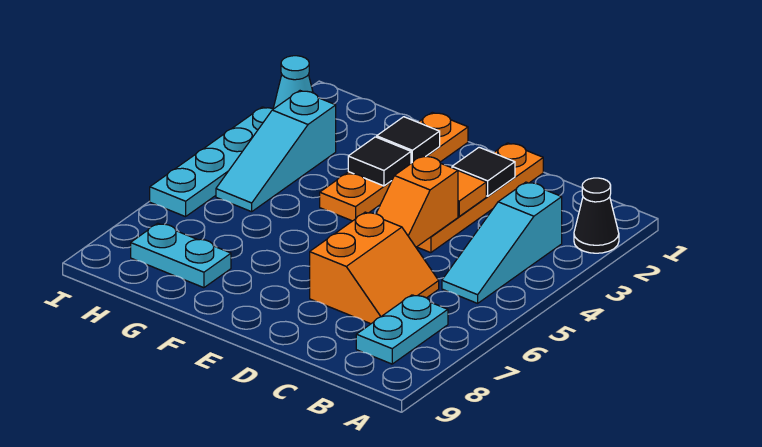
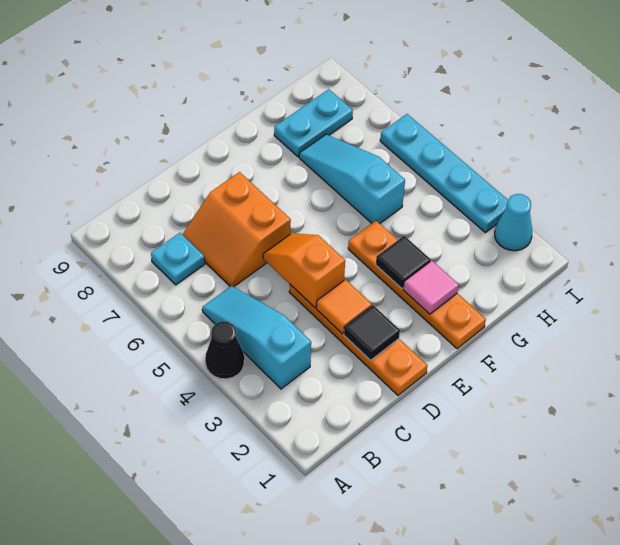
black 1x1 cone [574,178,619,253] -> black 1x1 cone moved to [205,321,244,379]
cyan 1x2 plate [356,295,448,364] -> cyan 1x1 plate [151,233,205,285]
black 1x1 tile [377,117,440,163] -> pink 1x1 tile [403,261,459,314]
cyan 1x3 slope [216,91,336,212] -> cyan 1x3 slope moved to [299,134,405,223]

